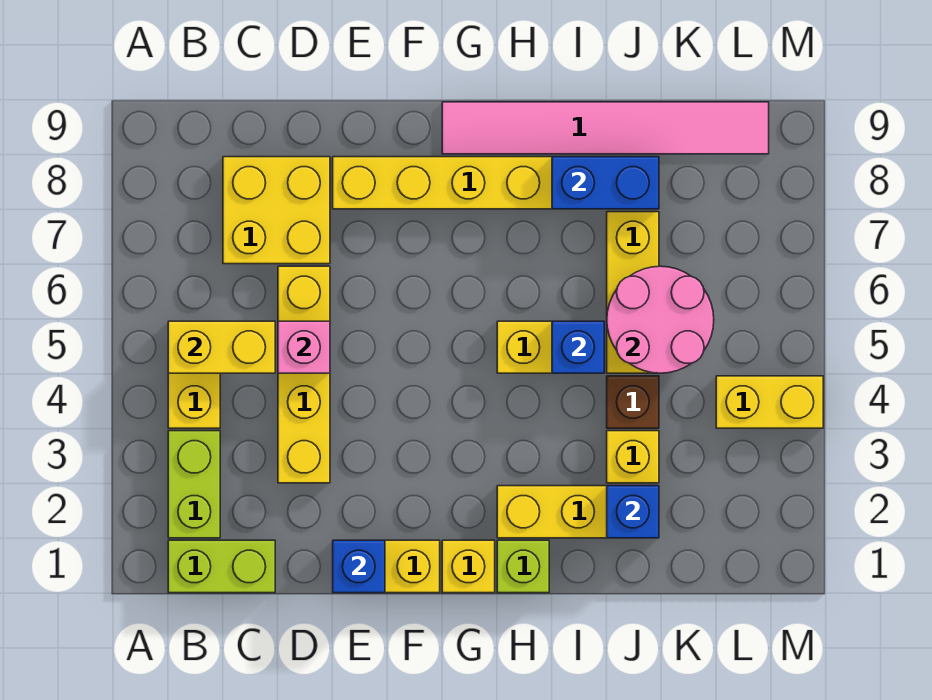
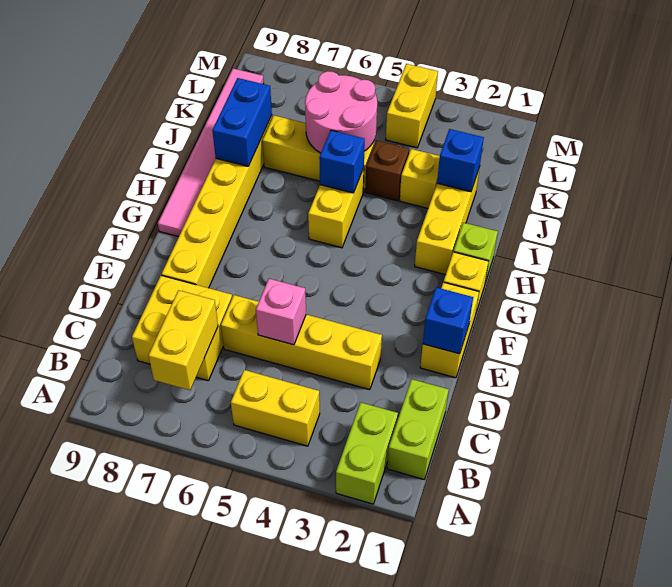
lime 1x2 brick [168,431,220,538] -> lime 1x2 brick turned to [336,402,398,504]
yellow 1x2 brick [168,321,275,373] -> yellow 1x2 brick moved to [148,290,218,390]

